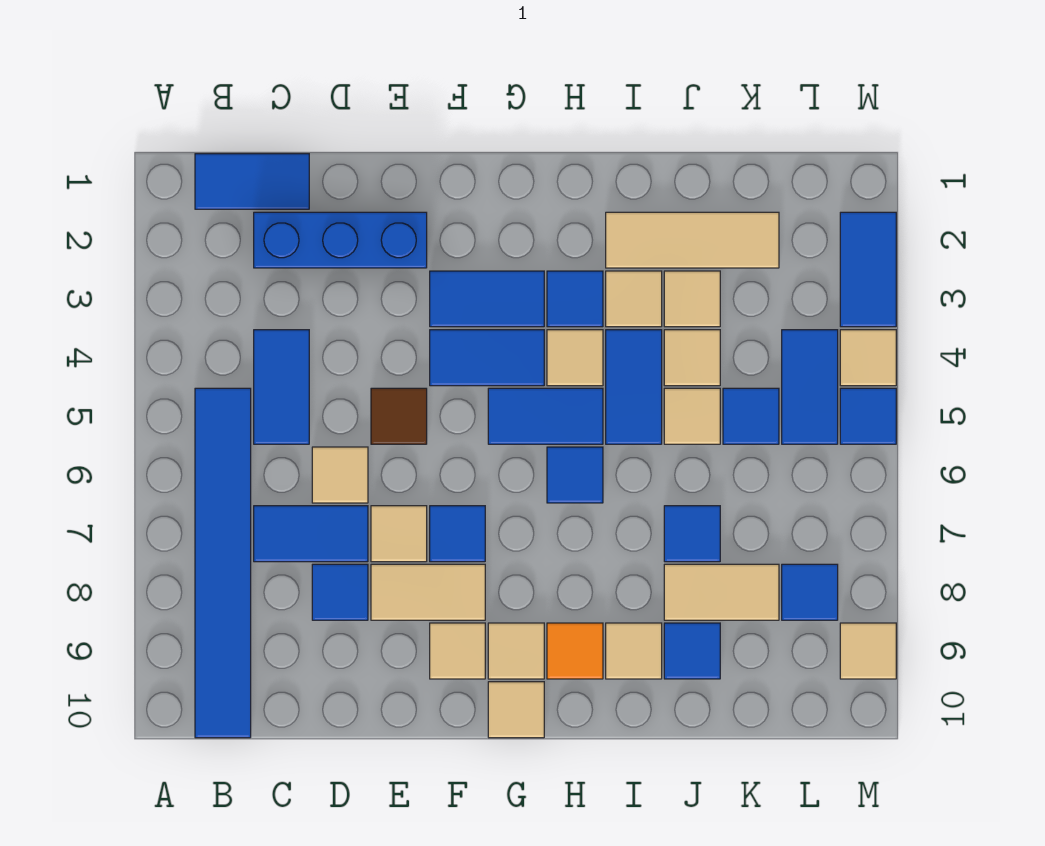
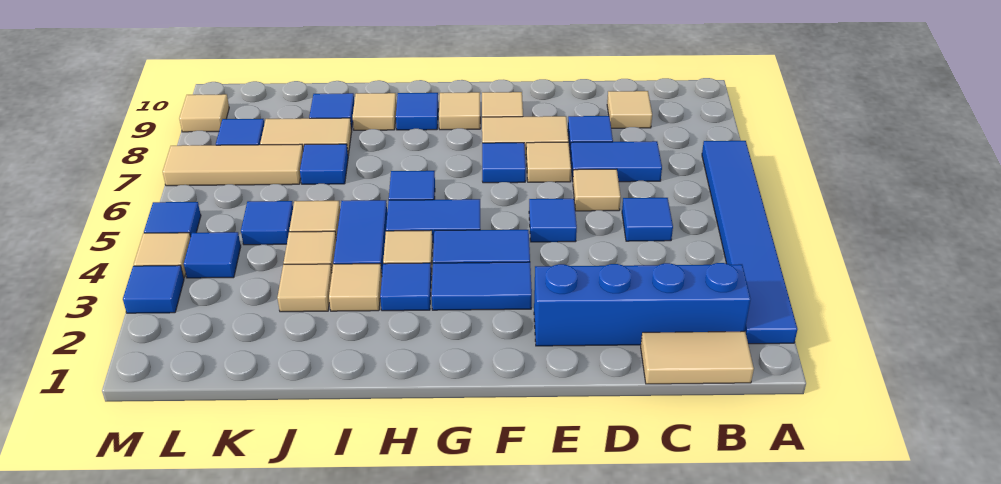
blue 1x2 tile [195,154,309,209] -> tan 1x2 tile [641,331,754,384]
blue 1x6 tile [195,388,251,738] -> blue 1x6 tile moved to [702,141,798,344]
blue 1x3 brick [254,212,427,268] -> blue 1x4 brick [534,263,751,346]
blue 1x2 tile [254,330,309,444] -> blue 1x1 tile [622,198,673,241]
brown 1x1 tile [371,388,427,444] -> blue 1x1 tile [529,198,577,242]
tan 1x1 tile [488,682,544,738] -> tan 1x1 tile moved to [607,91,652,128]
orange 1x1 tile [547,623,603,679] -> blue 1x1 tile [396,93,438,130]
tan 1x3 tile [606,212,779,268] -> tan 1x3 tile moved to [163,144,303,186]
blue 1x2 tile [782,330,838,444] -> blue 1x1 tile [184,232,241,278]
blue 1x2 tile [840,212,896,327] -> blue 1x1 tile [123,265,184,313]

